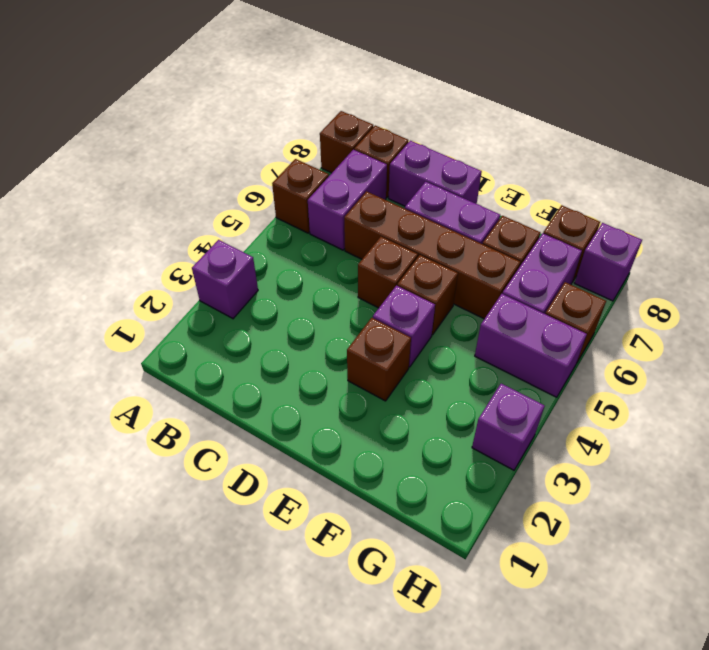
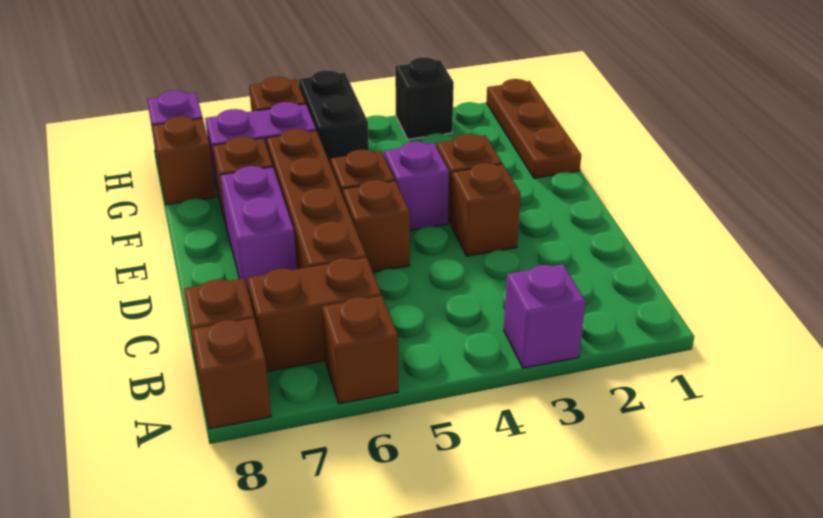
purple 1x2 brick [308,150,387,250] -> brown 1x2 brick [247,258,381,372]
purple 1x2 brick [389,141,482,206] -> none
none -> brown 1x1 brick [451,163,521,256]
none -> brown 1x3 plate [487,79,581,178]
purple 1x2 brick [475,294,587,397] -> black 1x2 brick [299,70,369,165]
purple 1x1 brick [472,384,544,470] -> black 1x1 brick [395,57,454,139]

